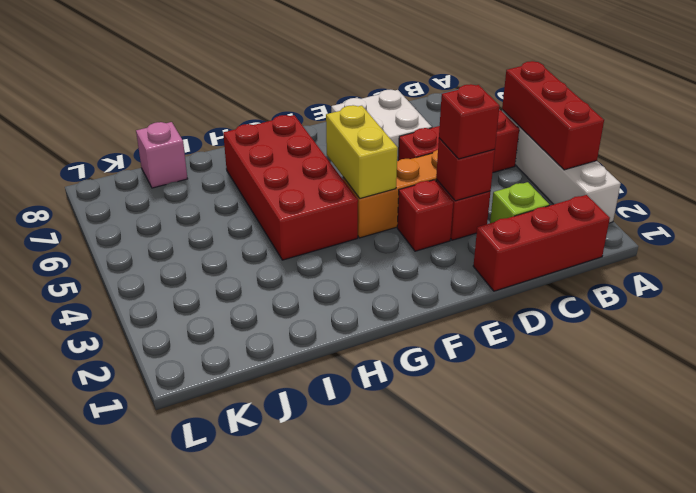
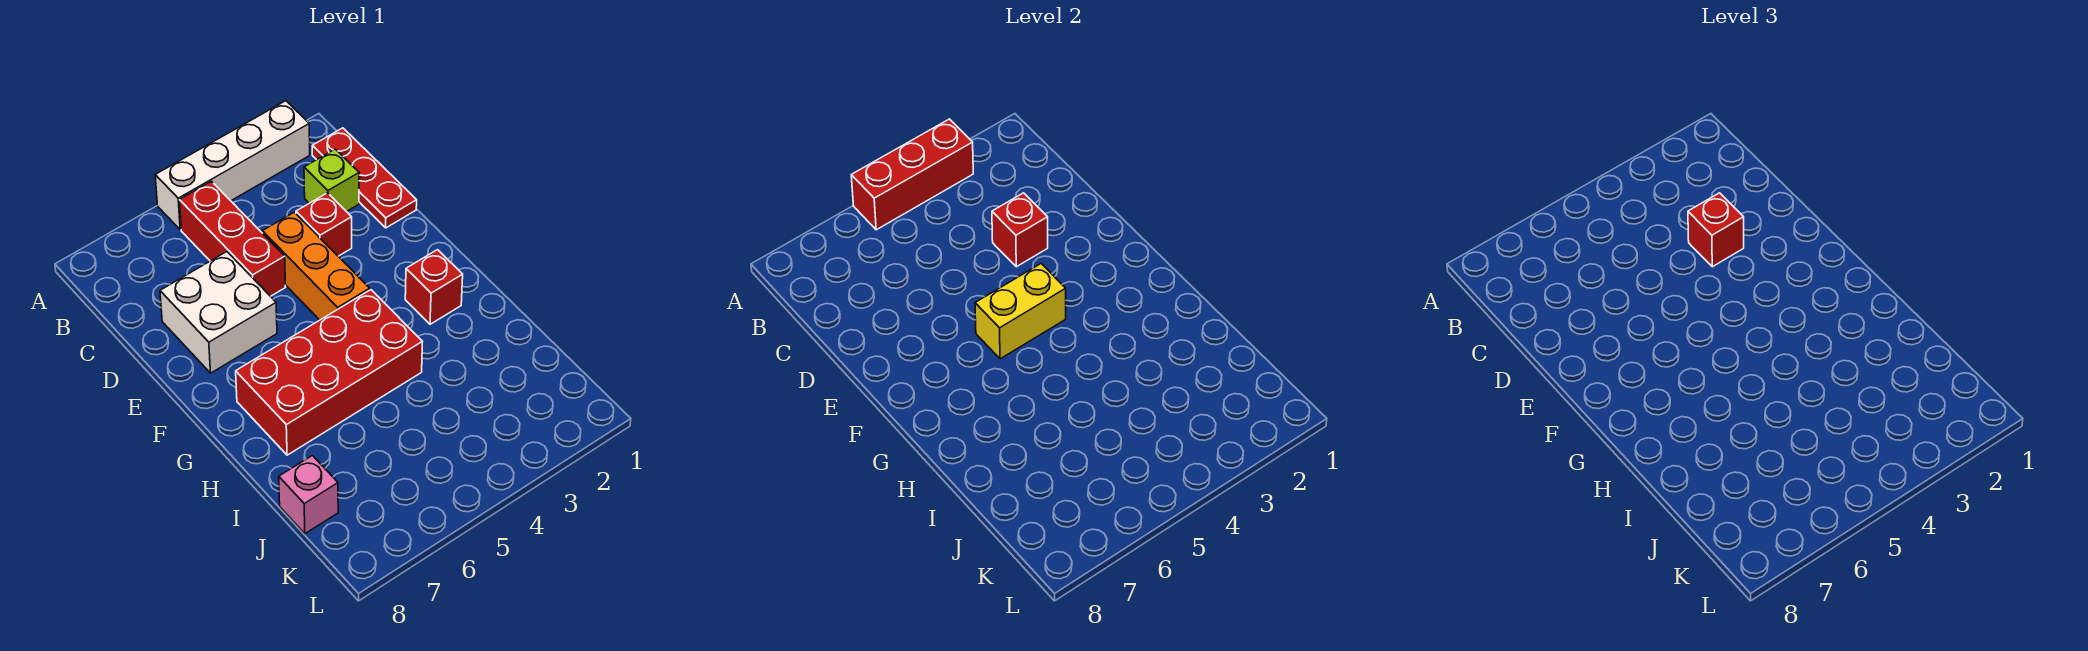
red 1x3 brick [473,195,610,291] -> red 1x3 plate [312,128,417,228]
red 1x1 brick [397,180,453,251] -> red 1x1 brick moved to [405,250,463,324]

